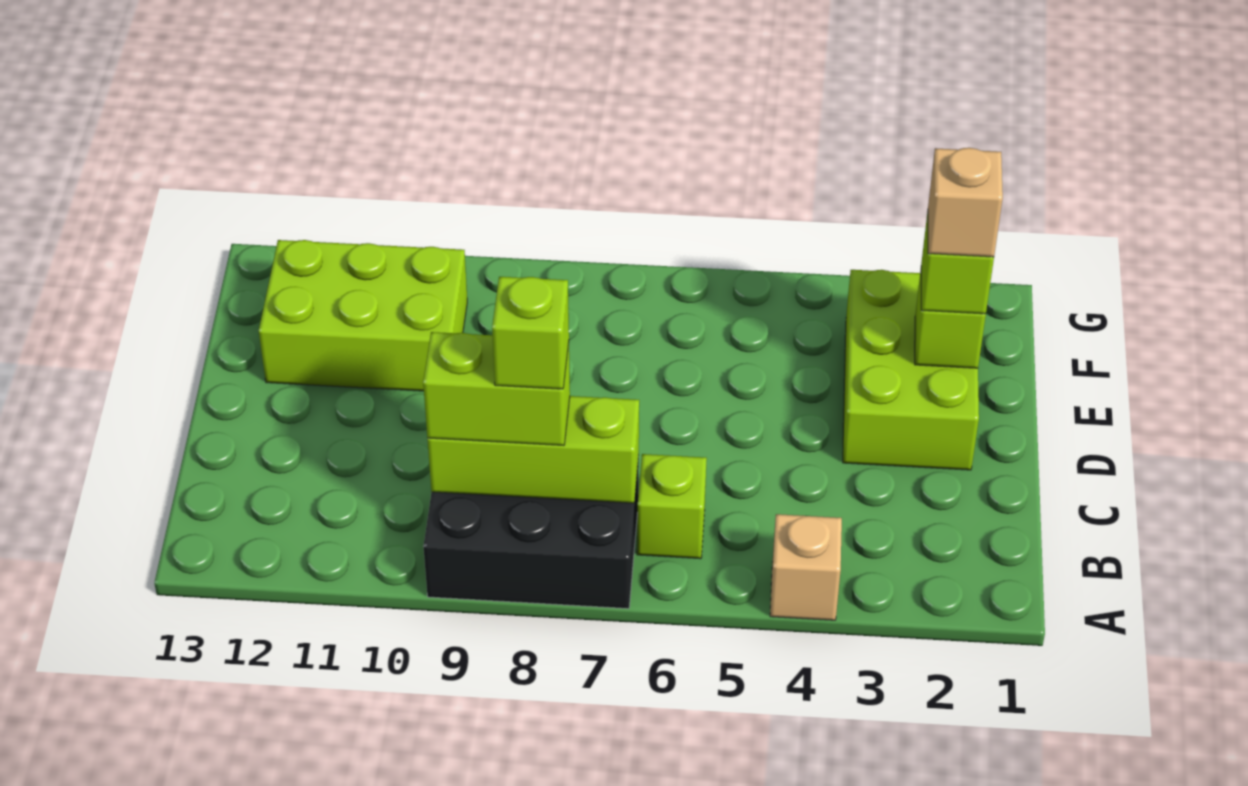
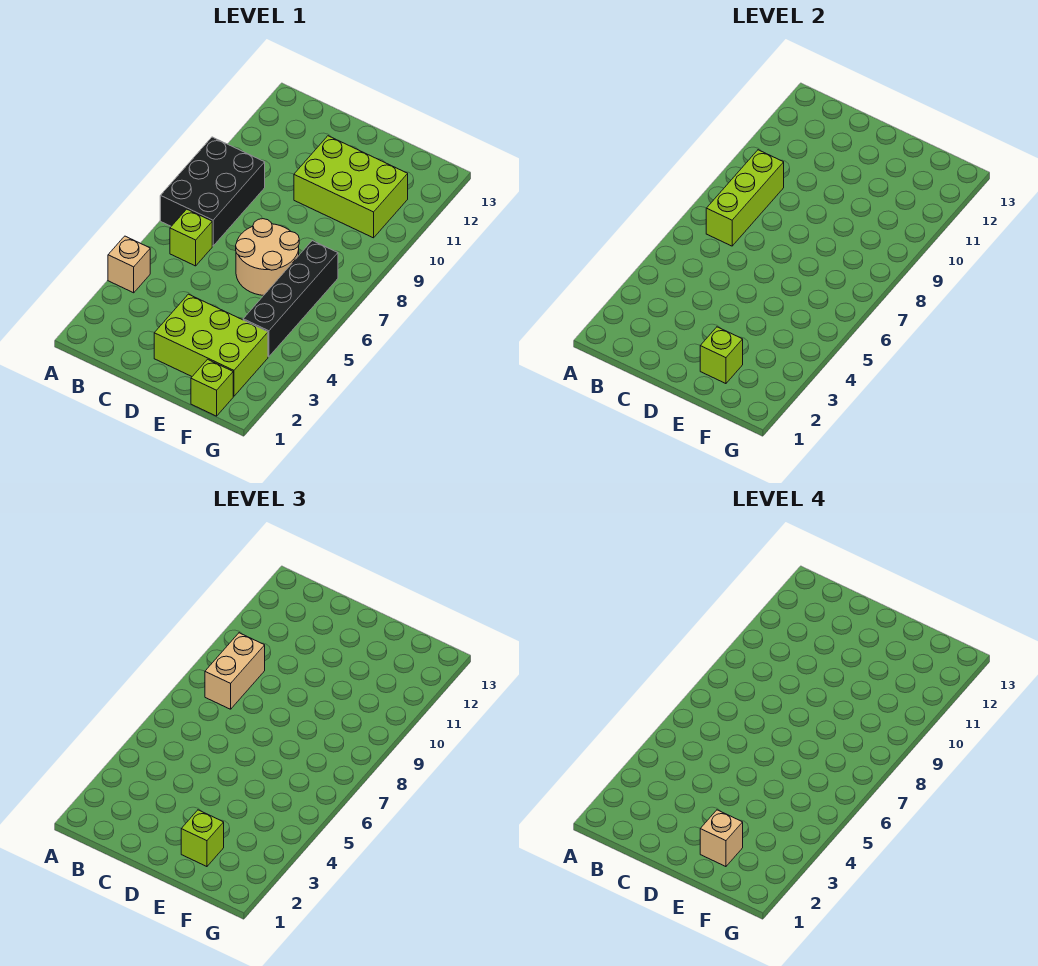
lime 1x2 brick [423,332,570,445] -> tan 1x2 brick [205,633,265,709]
lime 1x1 brick [492,277,569,389] -> lime 1x1 brick moved to [191,359,233,416]
none -> tan 2x2 round brick [236,219,299,295]
lime 2x3 brick [259,240,467,391] -> lime 2x3 brick turned to [294,136,408,238]
none -> black 1x4 brick [243,241,338,357]

